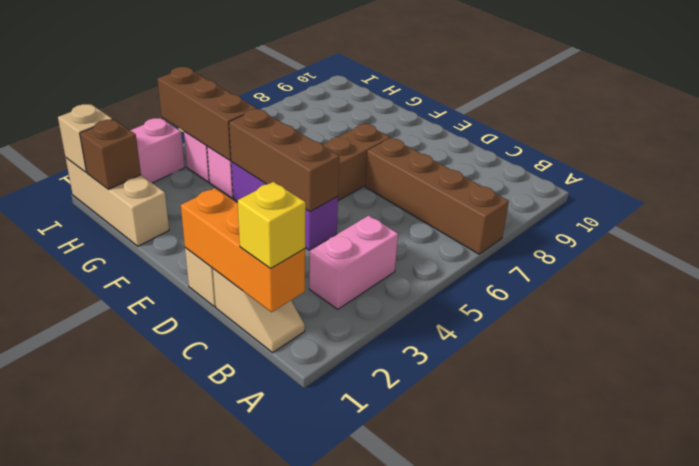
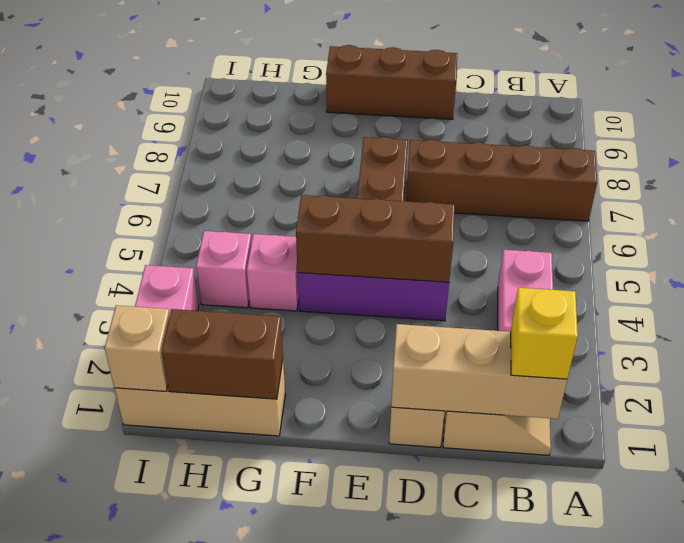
orange 1x3 brick [181,188,305,312] -> tan 1x3 brick [391,324,567,419]
brown 1x3 brick [158,67,257,161] -> brown 1x3 brick moved to [326,45,457,119]
brown 1x1 brick [80,119,141,189] -> brown 1x2 brick [162,309,283,399]

